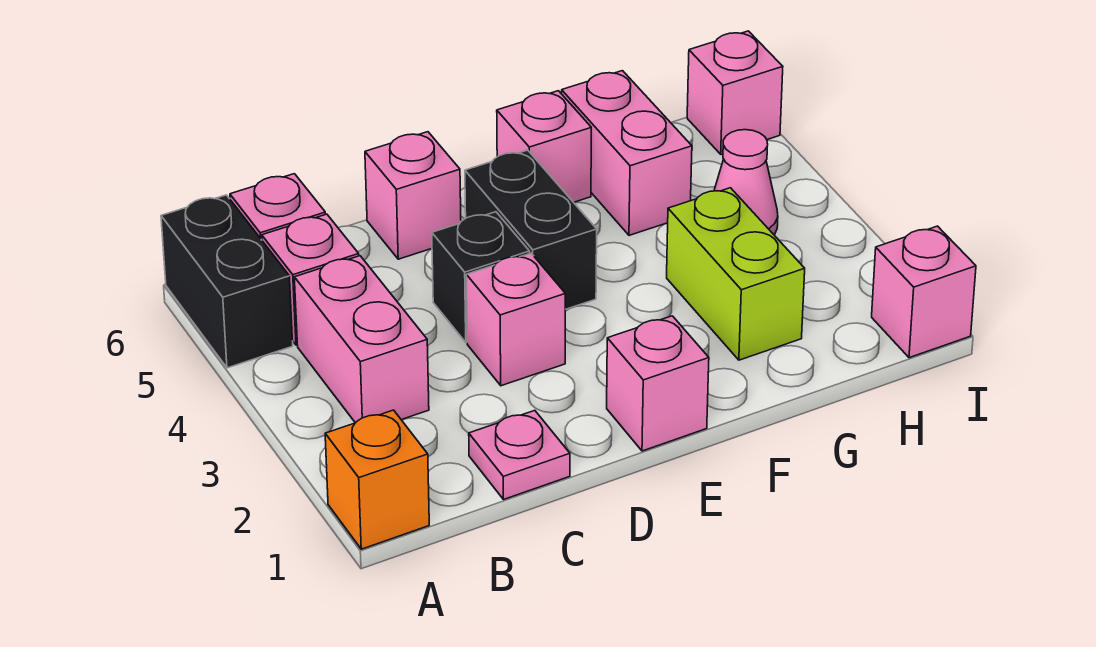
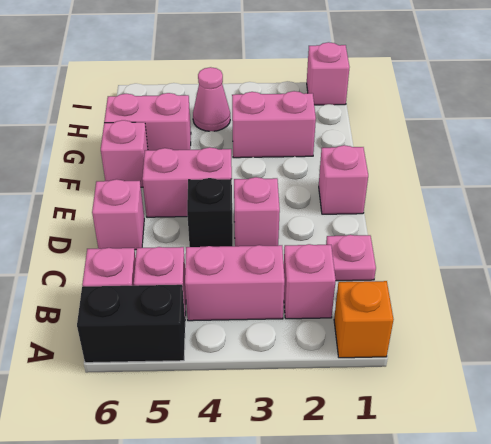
black 1x2 brick [465,150,597,309] -> pink 1x2 brick [142,147,232,217]
lime 1x2 brick [667,188,805,360] -> pink 1x2 brick [232,91,316,158]
pink 1x1 brick [687,31,783,154] -> pink 1x1 brick moved to [284,244,336,319]

